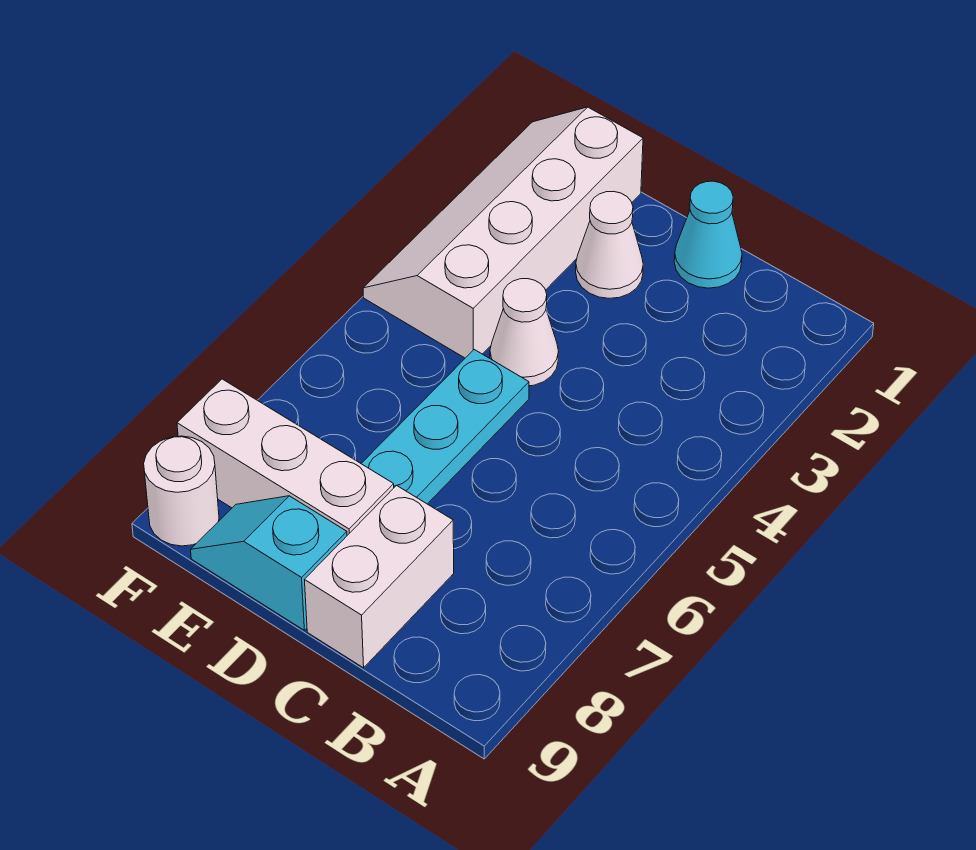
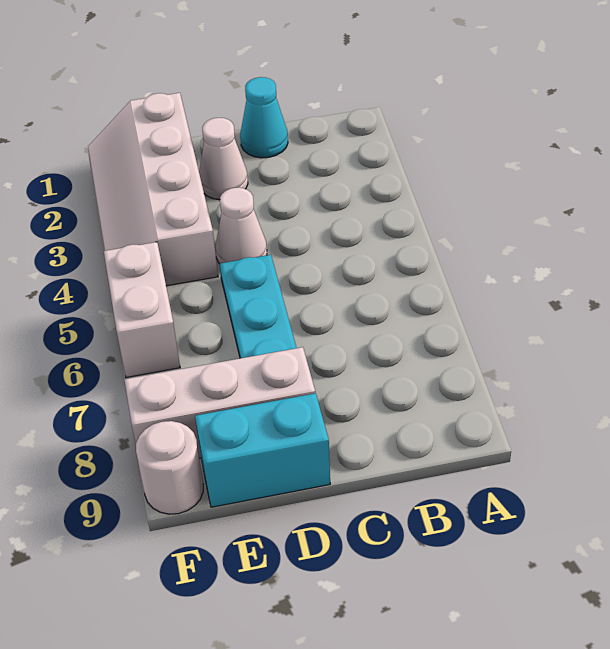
white 1x2 brick [305,485,454,668] -> white 1x2 brick moved to [104,242,180,378]
cyan 1x2 slope [191,496,347,630] -> cyan 1x2 brick [195,393,330,507]

